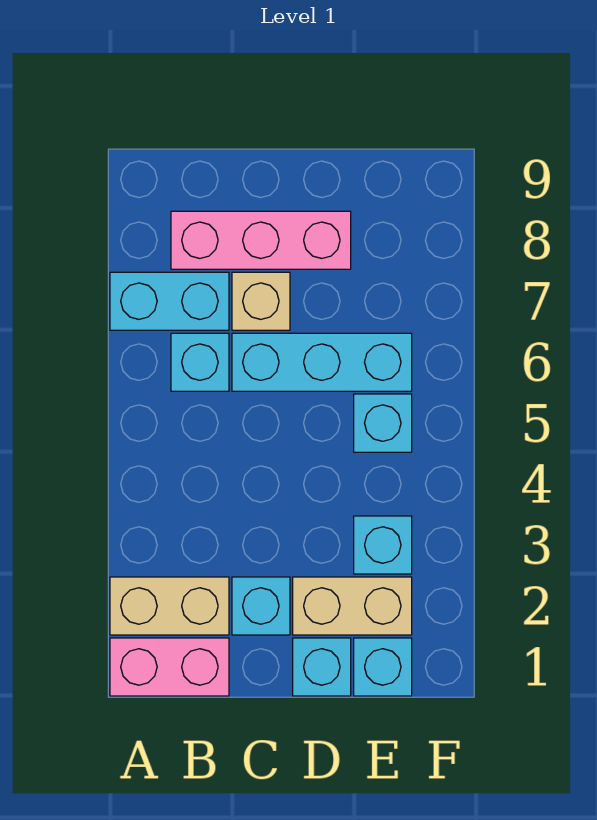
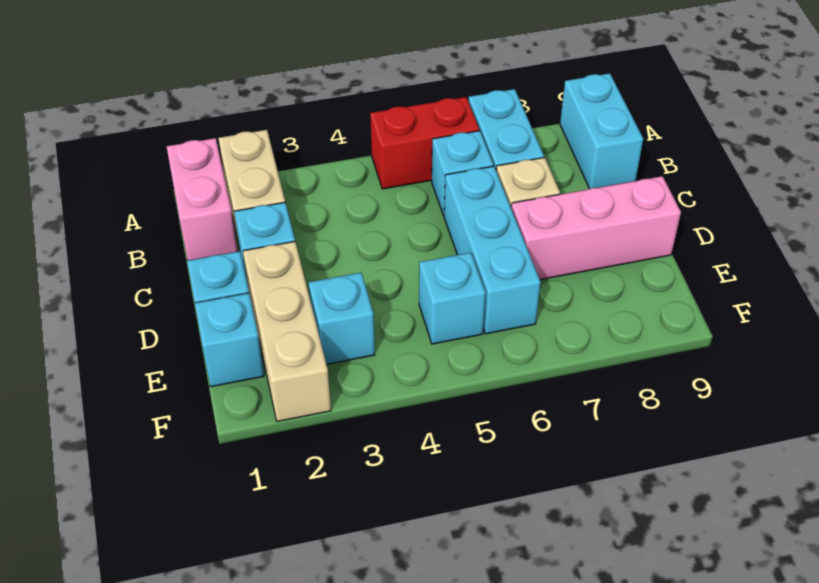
none -> red 1x2 brick [370,97,479,189]
none -> cyan 1x2 brick [560,73,643,189]
pink 1x3 brick [171,211,351,269] -> pink 1x3 brick turned to [511,176,681,280]
tan 1x2 brick [293,577,412,635] -> tan 1x3 brick [243,242,331,421]

